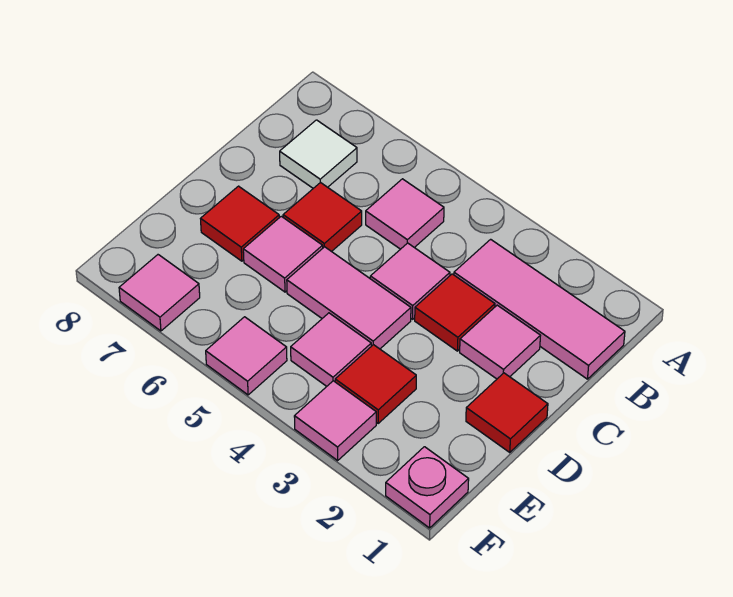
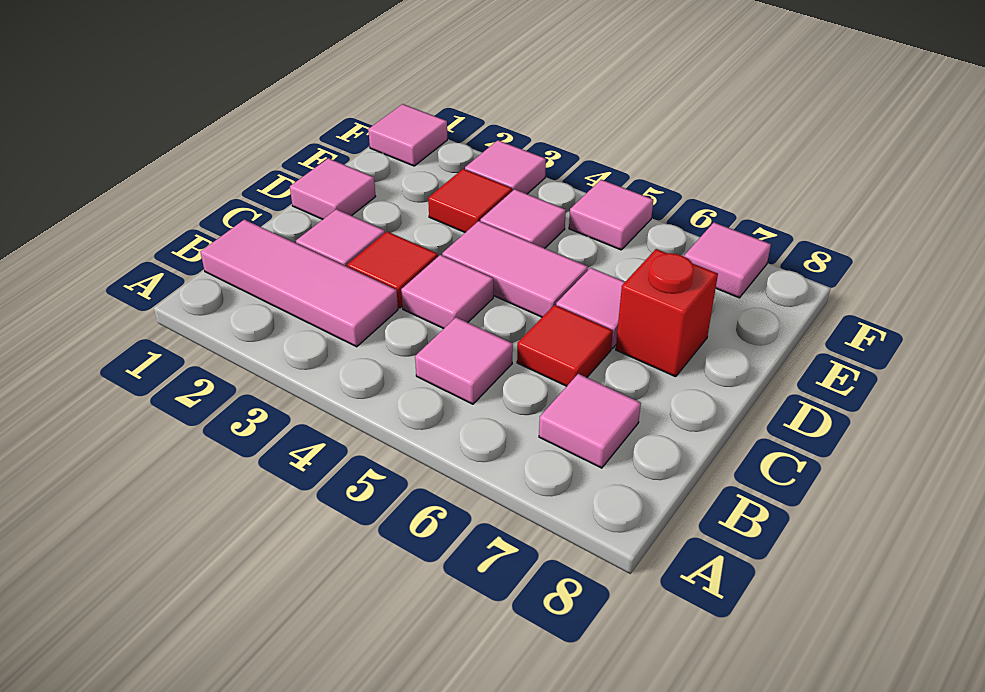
white 1x1 tile [280,120,357,188] -> pink 1x1 tile [539,374,641,468]
red 1x1 tile [466,373,548,452] -> pink 1x1 tile [290,158,376,220]
red 1x1 tile [201,186,279,261] -> red 1x1 brick [616,249,718,377]
pink 1x1 plate [386,447,469,528] -> pink 1x1 tile [368,104,447,166]

